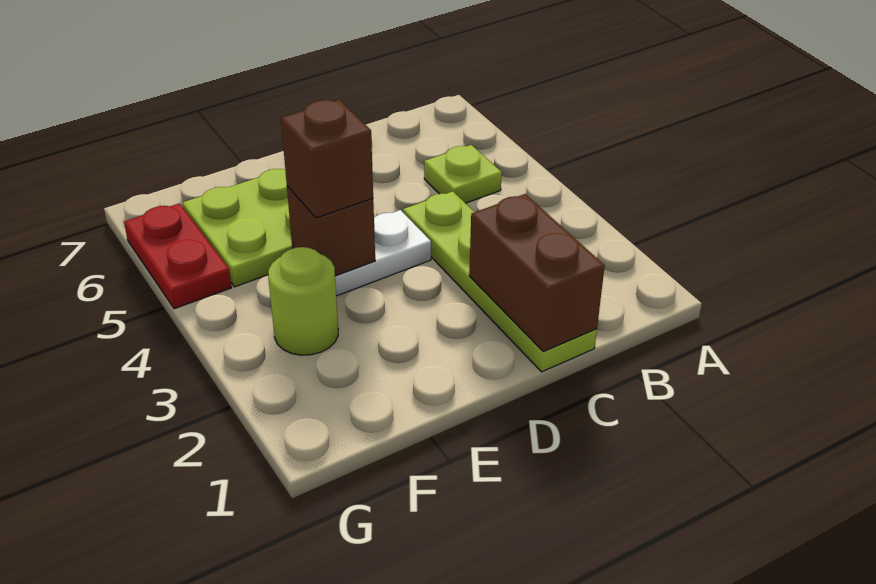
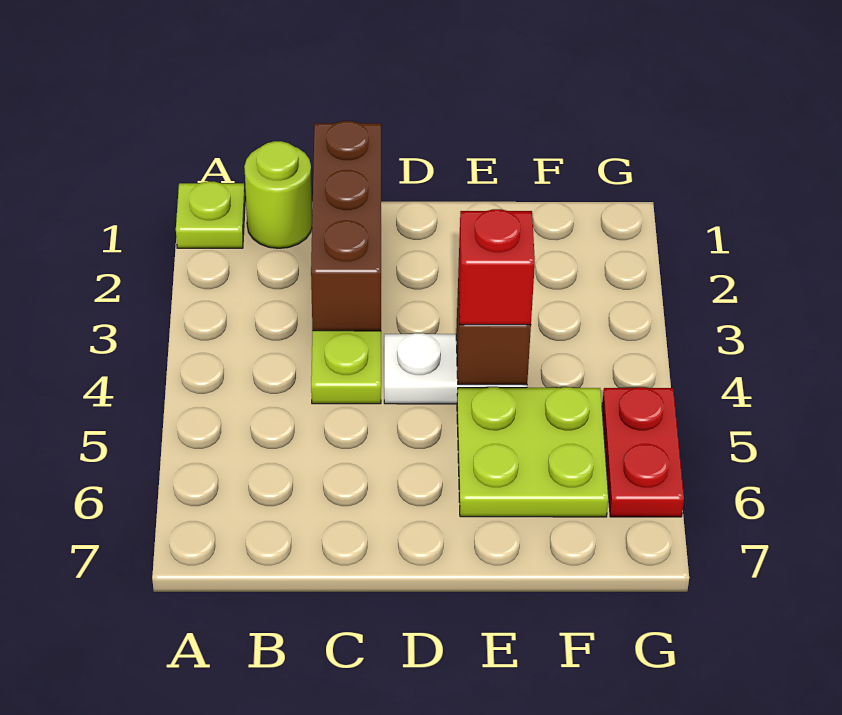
lime 1x1 plate [424,145,502,203] -> lime 1x1 plate moved to [176,181,245,248]
brown 1x2 brick [469,194,605,352] -> brown 1x3 brick [311,121,381,331]
brown 1x1 brick [281,100,373,218] -> red 1x1 brick [458,209,535,325]
lime 1x1 round brick [268,247,338,355] -> lime 1x1 round brick moved to [244,141,312,248]

